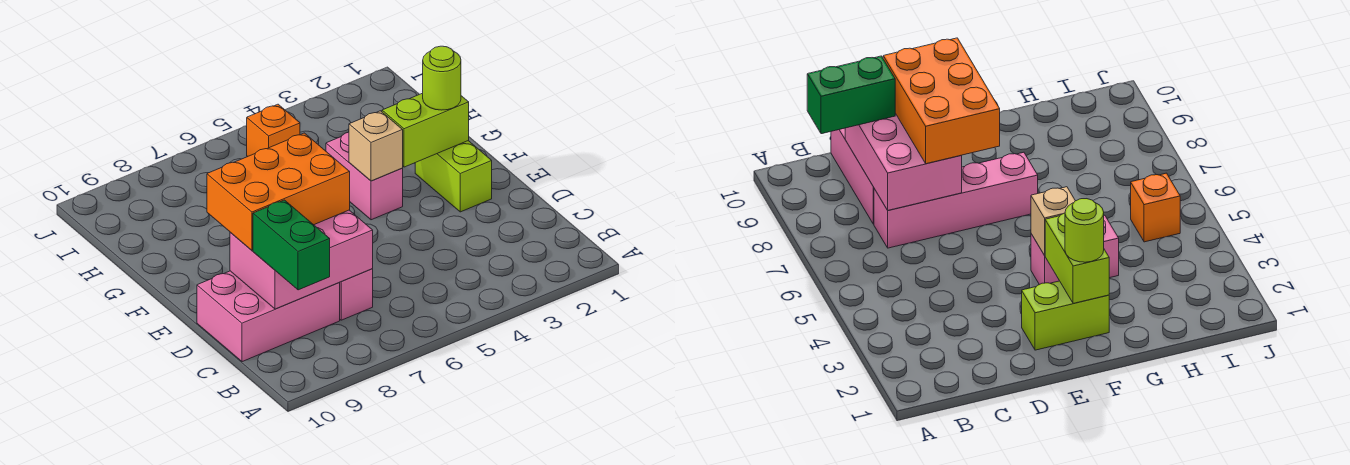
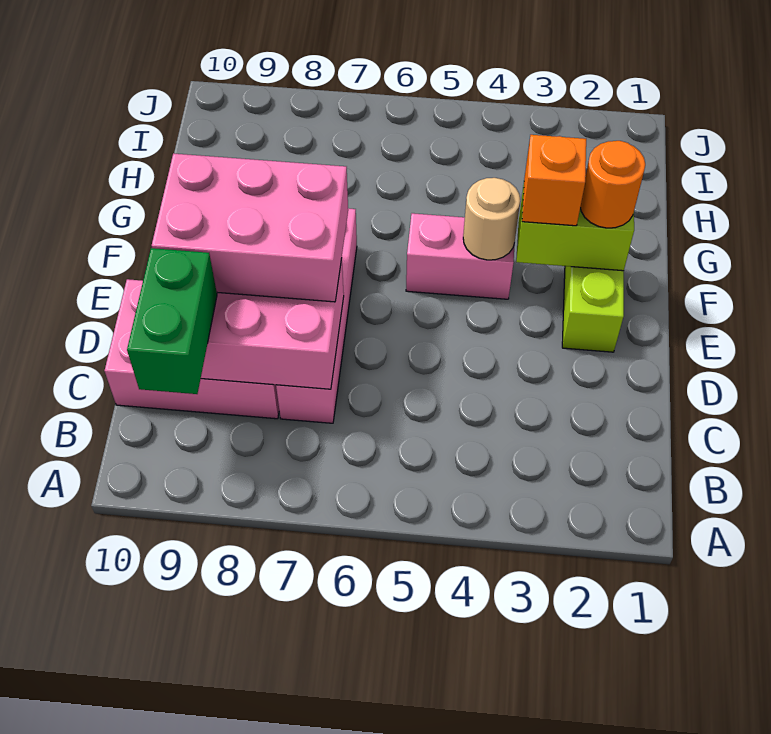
orange 2x3 brick [207,133,350,250] -> pink 2x3 brick [152,153,348,302]
lime 1x1 round brick [423,46,461,110] -> orange 1x1 round brick [580,141,645,228]
pink 1x2 brick [326,132,403,220] -> pink 1x2 brick turned to [406,213,515,299]
tan 1x1 brick [349,111,403,181] -> tan 1x1 round brick [463,178,520,260]
orange 1x1 brick [247,104,300,157] -> orange 1x1 brick moved to [522,135,586,226]

